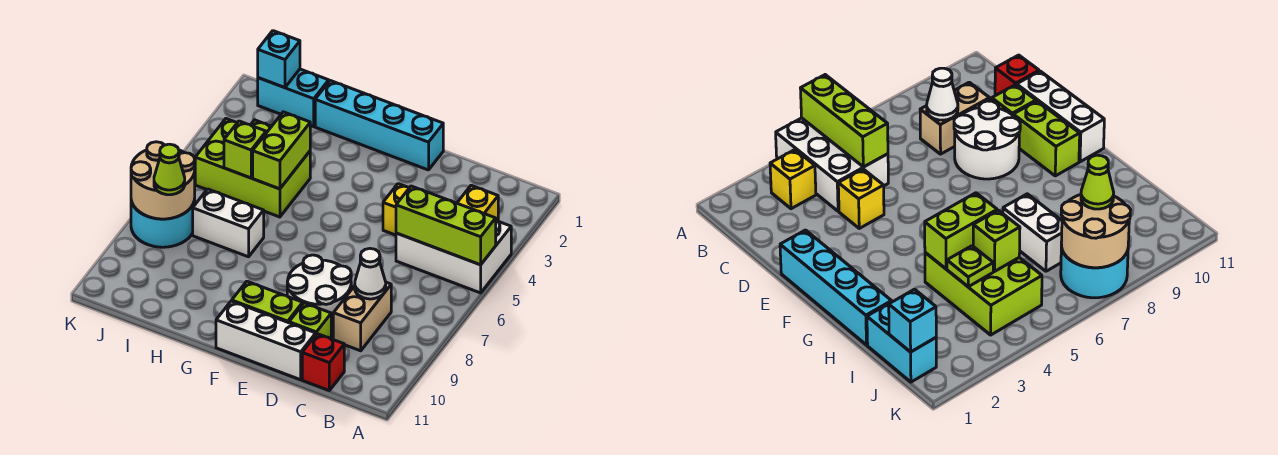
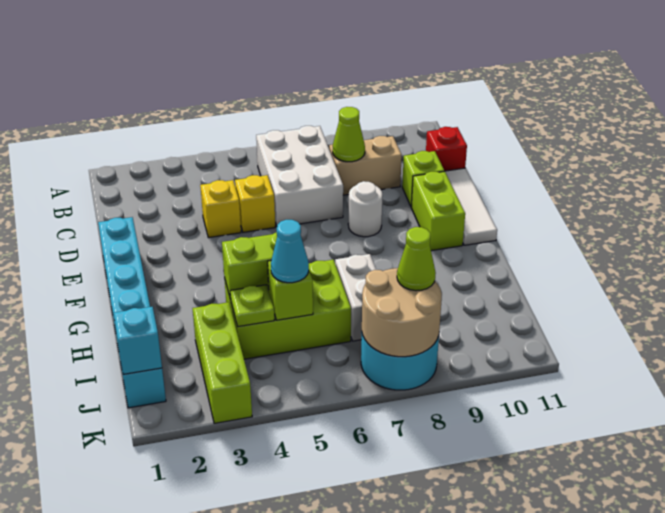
white 2x3 brick [396,221,511,293] -> white 2x3 brick moved to [256,126,343,226]
lime 1x3 brick [396,186,496,265] -> lime 1x3 brick moved to [192,302,252,423]
yellow 1x1 brick [457,185,498,221] -> yellow 1x1 brick moved to [235,175,275,232]
white 1x1 cone [355,249,386,299] -> lime 1x1 cone [333,107,365,162]
white 2x2 round brick [287,255,351,331] -> white 1x1 round brick [348,181,382,237]
white 1x3 brick [216,301,316,380] -> white 1x3 tile [445,168,497,245]
lime 2x3 brick [195,119,310,217] -> lime 2x3 brick turned to [224,260,351,359]
none -> cyan 1x1 cone [271,220,309,283]

